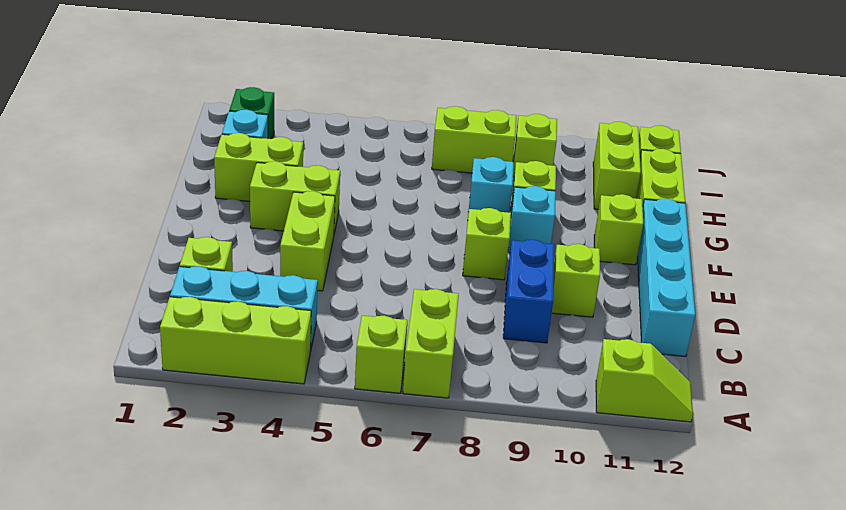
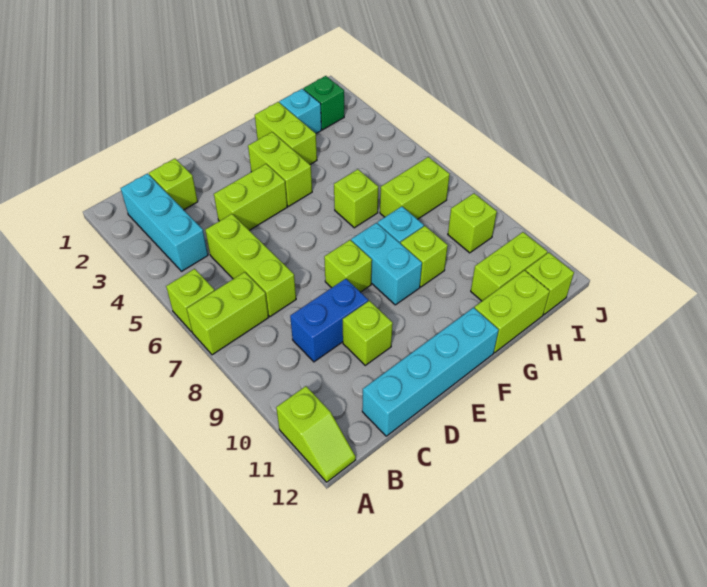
lime 1x3 brick [160,297,311,384] -> lime 1x3 brick moved to [205,214,296,317]
cyan 1x1 brick [508,186,556,253] -> cyan 1x2 brick [351,223,422,305]
lime 1x1 brick [594,194,643,265] -> lime 1x1 brick moved to [334,169,378,228]
lime 1x2 brick [432,106,516,173] -> lime 1x2 brick turned to [380,157,450,219]

